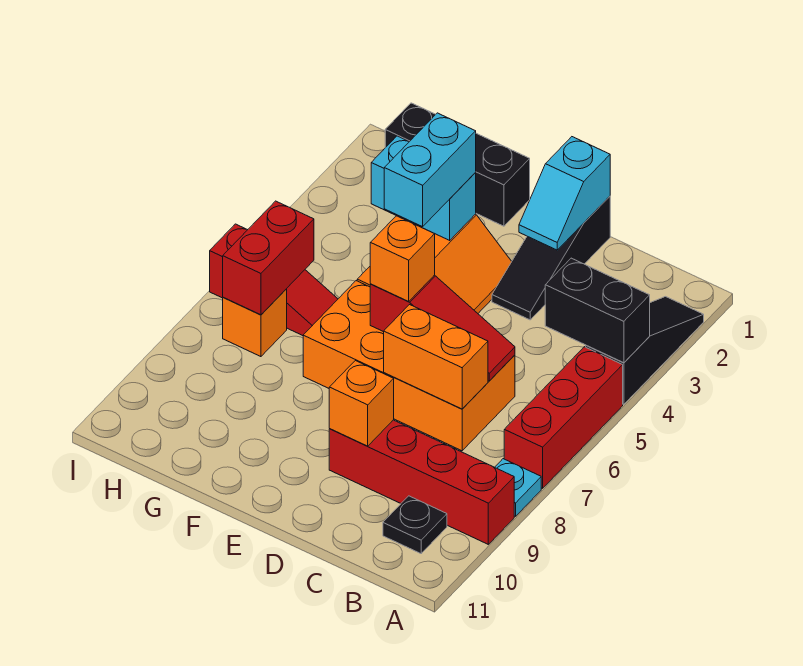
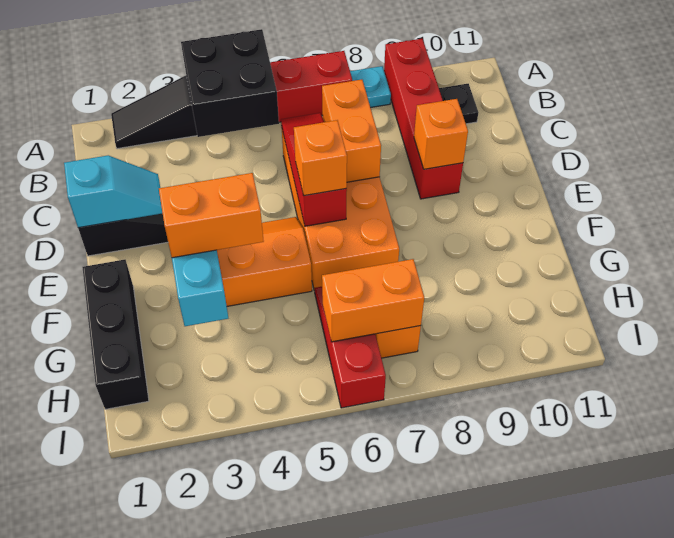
black 1x2 brick [545,258,650,363] -> black 2x2 brick [181,29,279,137]
cyan 1x2 brick [384,113,476,227] -> orange 1x2 brick [159,173,264,258]
red 1x2 brick [223,201,314,315] -> orange 1x2 brick [322,259,424,342]

